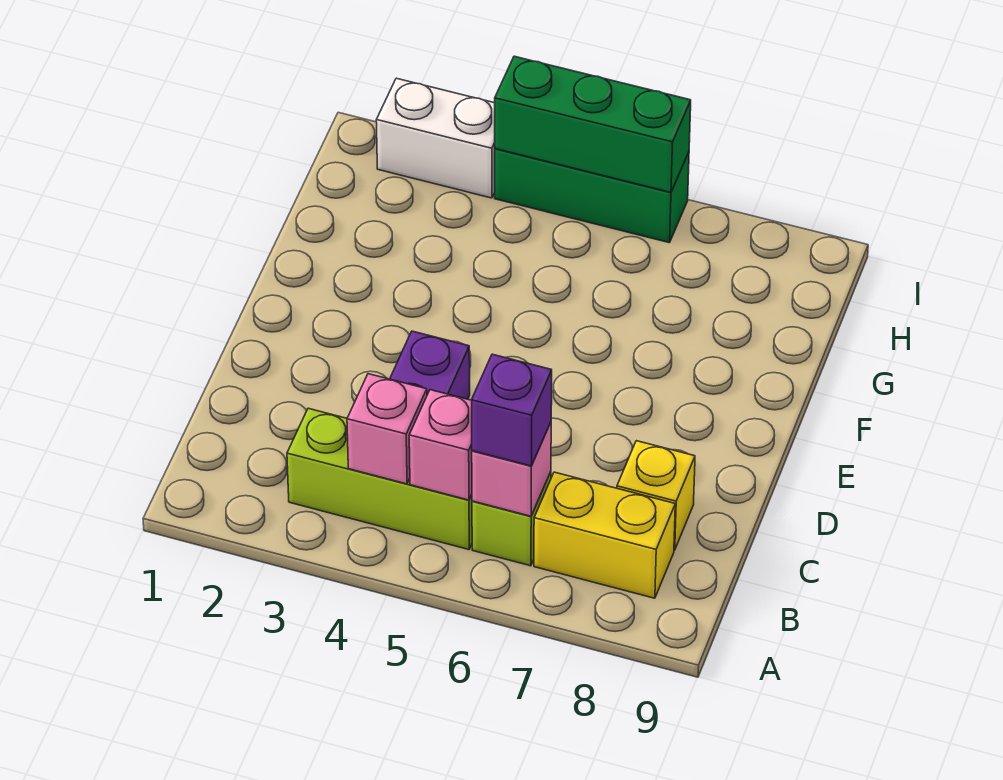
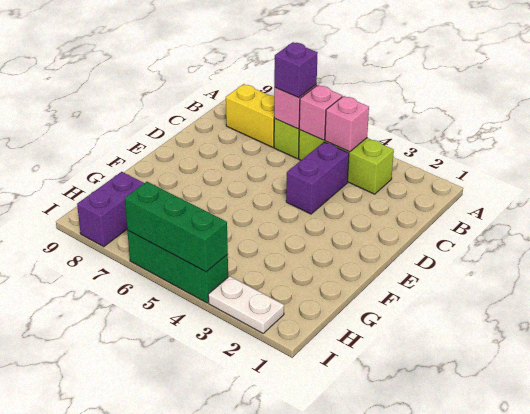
yellow 1x1 brick [617,441,695,550] -> none
none -> purple 1x2 brick [77,172,144,247]
white 1x2 brick [376,78,495,198] -> white 1x2 plate [208,276,284,333]

